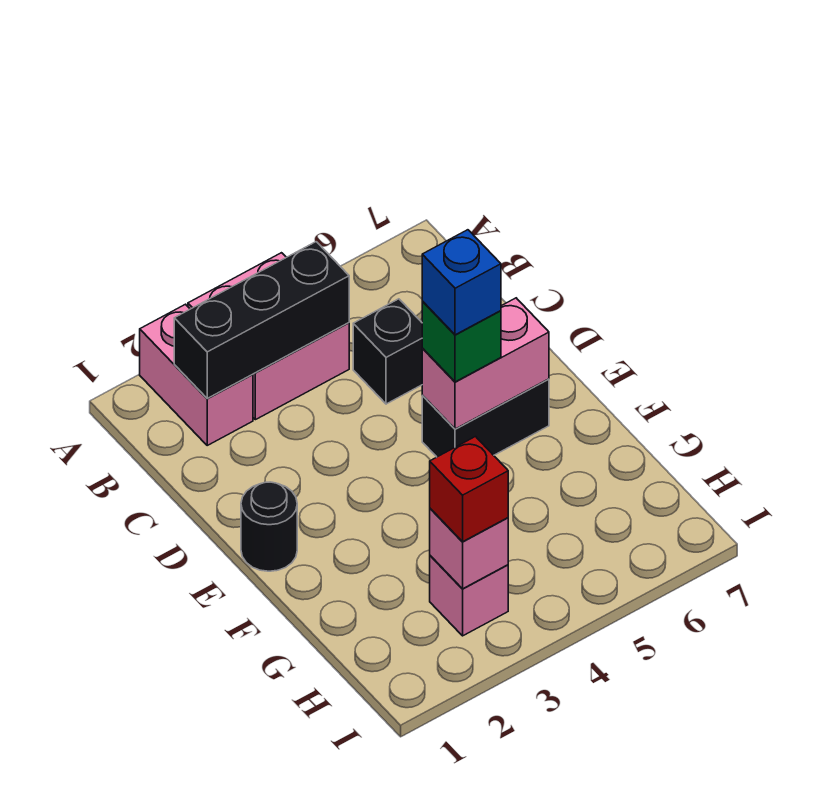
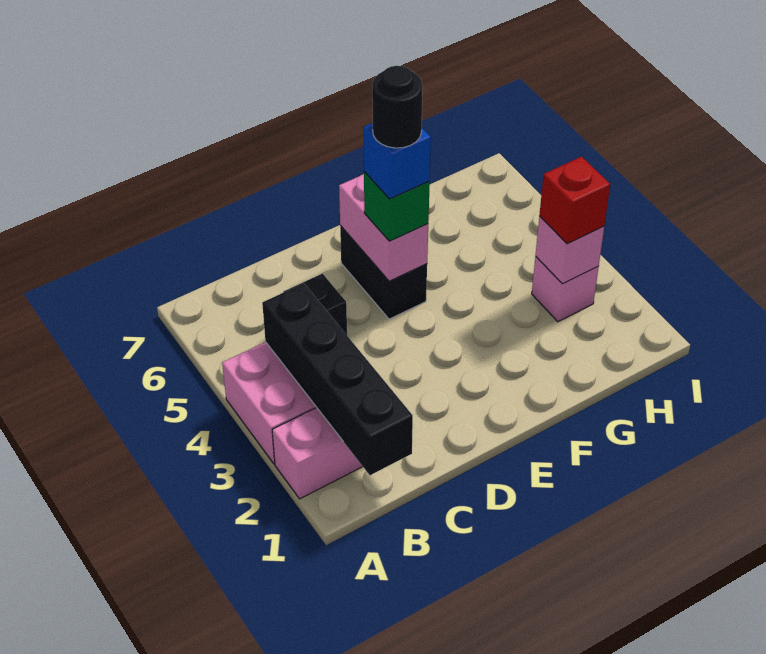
black 1x3 brick [174,242,349,398] -> black 1x4 brick [262,283,413,475]
black 1x1 round brick [241,482,297,571] -> black 1x1 round brick moved to [372,66,423,148]

